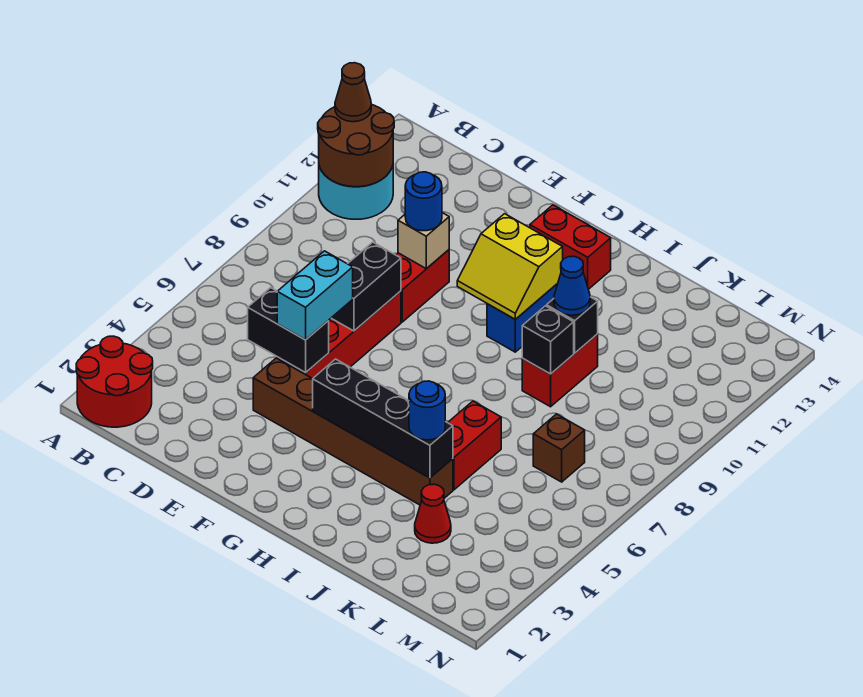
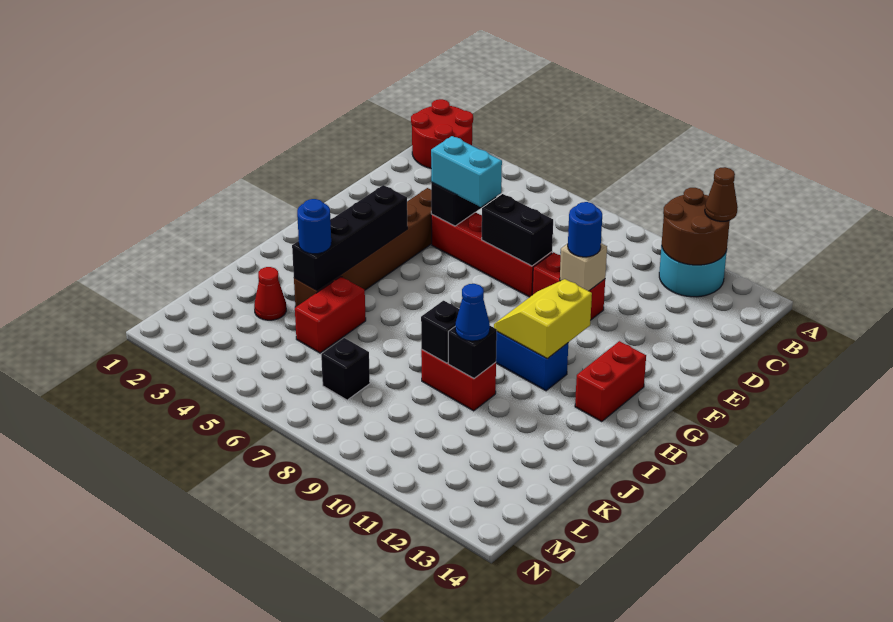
red 1x2 brick [448,401,501,490] -> red 1x2 brick turned to [295,277,366,353]
brown 1x1 brick [533,414,585,482] -> black 1x1 brick [321,338,370,400]

